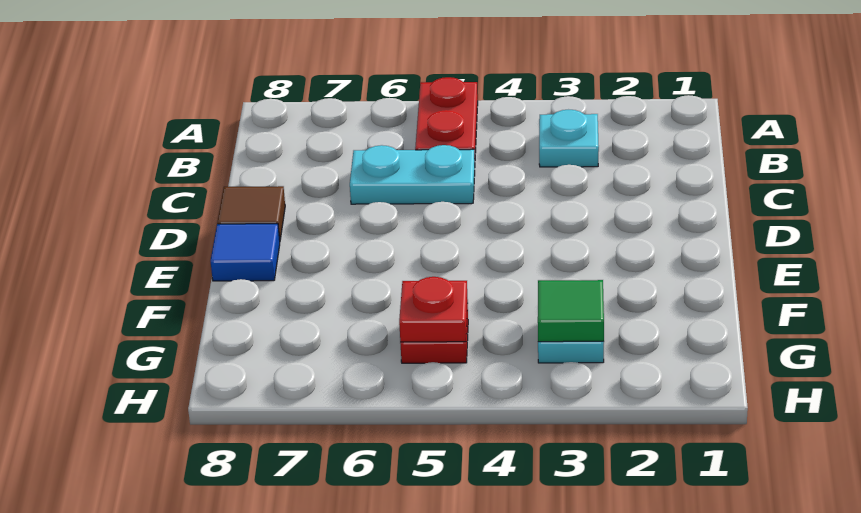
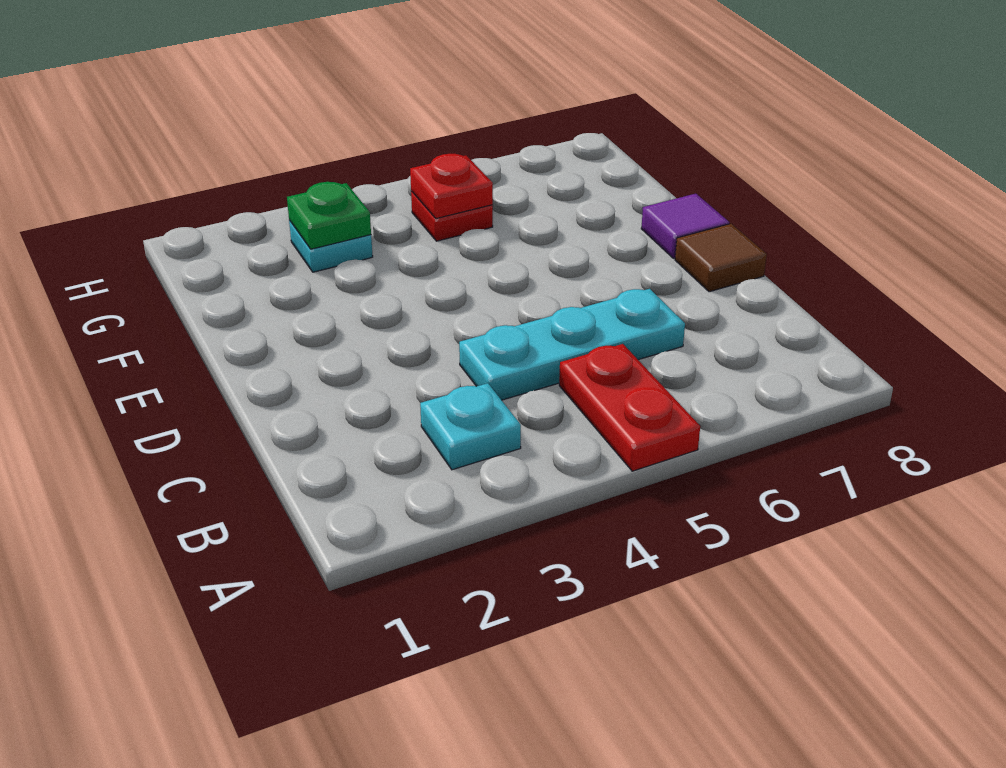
cyan 1x2 plate [350,145,475,204] -> cyan 1x3 plate [459,289,685,400]
blue 1x1 tile [211,224,280,281] -> purple 1x1 tile [641,194,729,258]
green 1x1 tile [538,280,604,342] -> green 1x1 plate [287,182,371,249]

